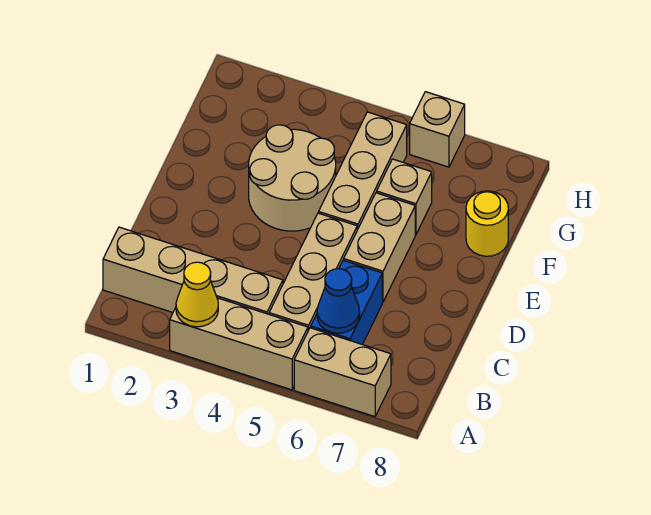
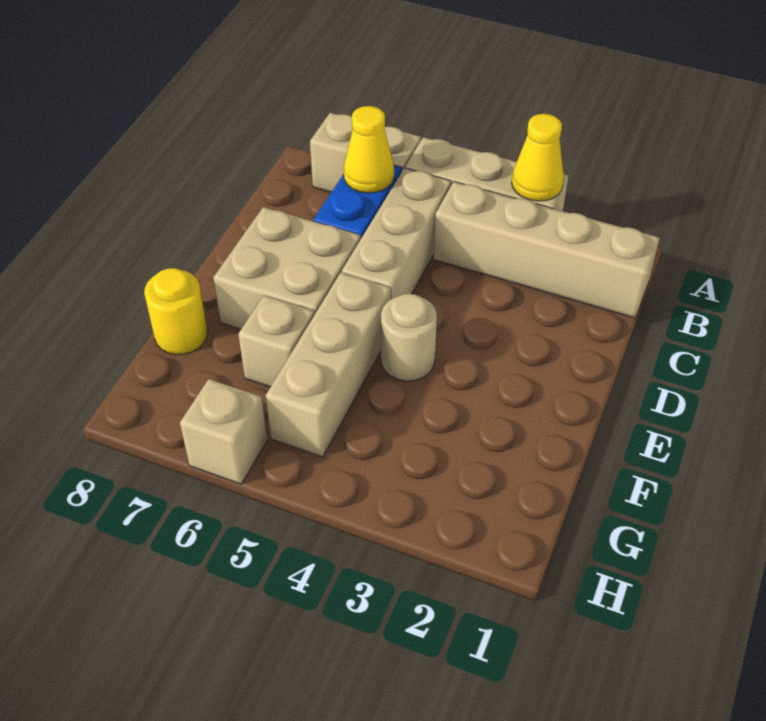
blue 1x1 cone [317,269,360,333] -> yellow 1x1 cone [344,106,394,193]
tan 1x2 brick [344,193,415,302] -> tan 2x2 brick [213,207,361,329]
tan 2x2 round brick [249,125,336,231] -> tan 1x1 round brick [381,294,437,381]

